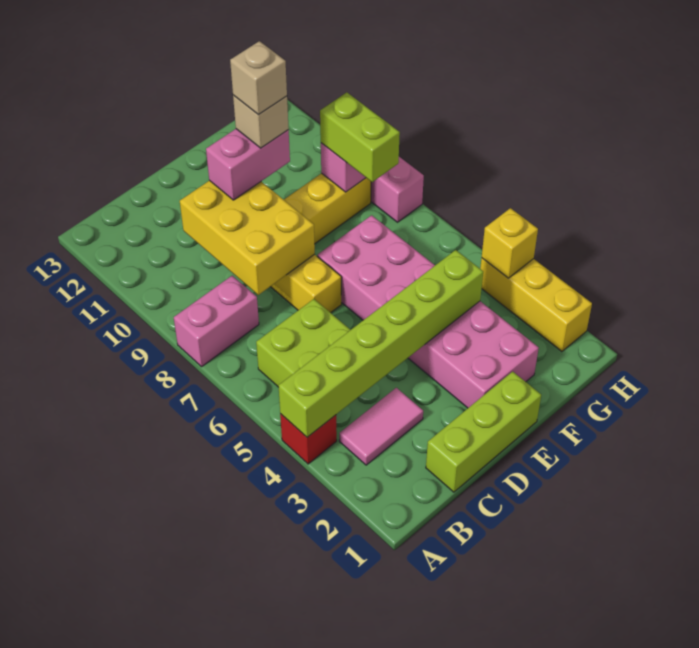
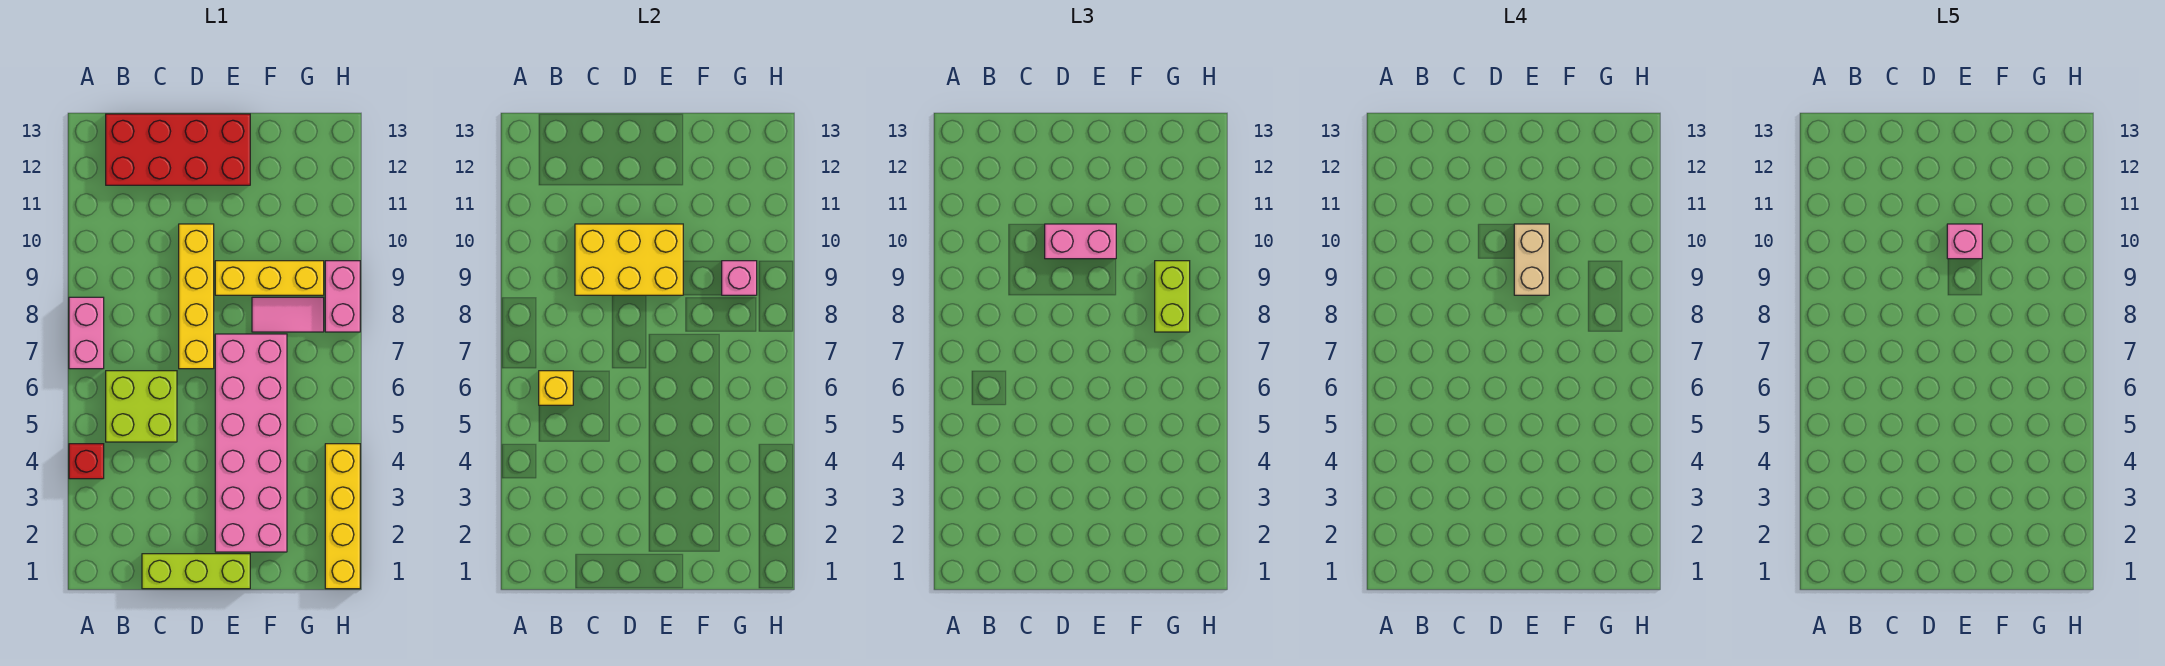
lime 1x6 brick [278,250,483,437] -> none
pink 1x2 brick [174,276,259,367] -> pink 1x2 brick turned to [69,297,104,369]
pink 1x2 tile [339,388,423,465] -> pink 1x2 tile moved to [252,297,324,332]
none -> red 2x4 brick [106,114,250,185]
yellow 2x3 brick [180,180,315,295] -> yellow 2x3 brick turned to [575,224,683,295]
tan 1x1 brick [233,95,289,148] -> tan 1x2 brick [1514,224,1549,295]
tan 1x1 brick [230,41,287,115] -> pink 1x1 brick [1947,224,1982,259]
yellow 1x3 brick [480,258,592,352] -> yellow 1x4 brick [325,444,360,589]
yellow 1x1 brick [482,208,538,278] -> yellow 1x1 brick moved to [539,371,573,405]

